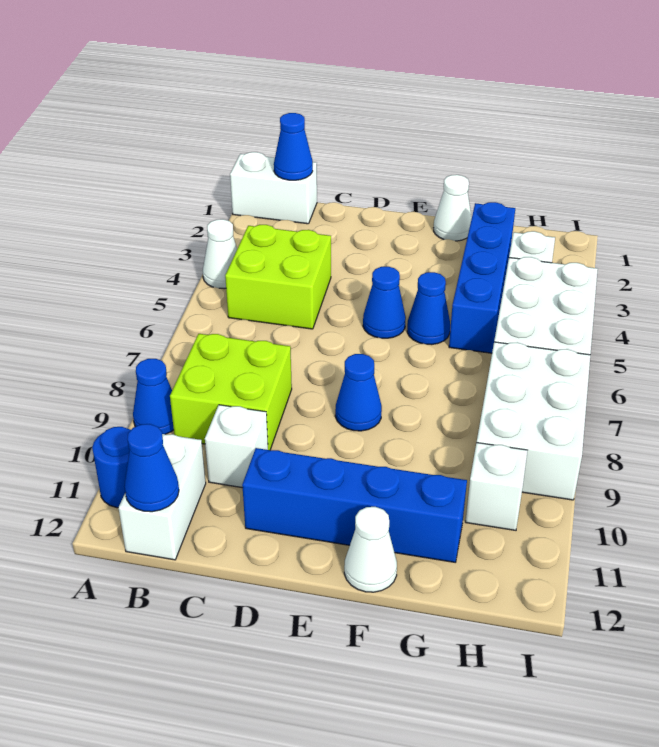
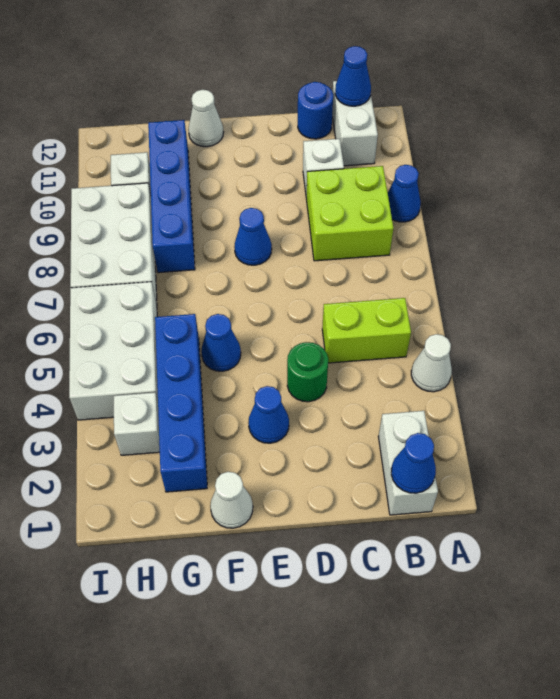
white 1x2 brick [230,152,317,224] -> white 1x2 brick turned to [378,411,438,515]
blue 1x1 round brick [92,427,131,508] -> blue 1x1 round brick moved to [298,82,333,139]
lime 2x2 brick [225,225,331,329] -> lime 1x2 brick [322,298,411,363]
none -> green 1x1 round brick [287,342,328,402]
blue 1x4 brick [242,448,467,562] -> blue 1x4 brick turned to [148,120,195,273]
blue 1x1 cone [363,267,406,338] -> blue 1x1 cone moved to [248,386,289,443]

